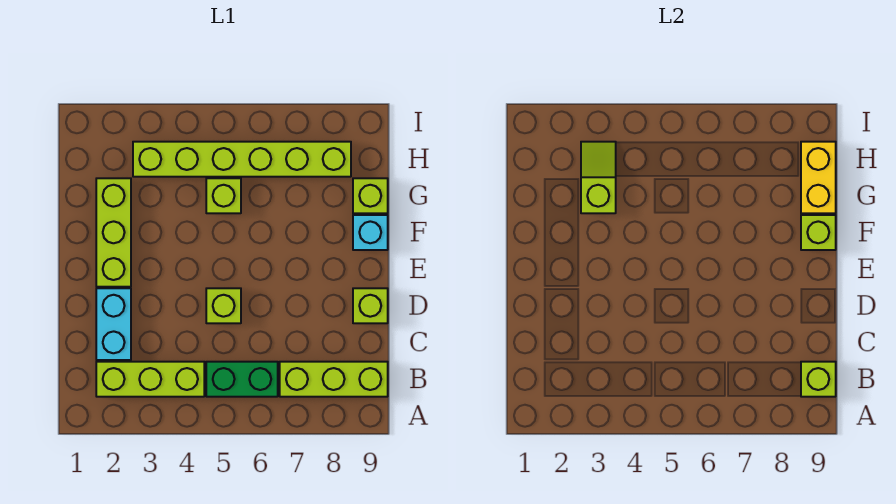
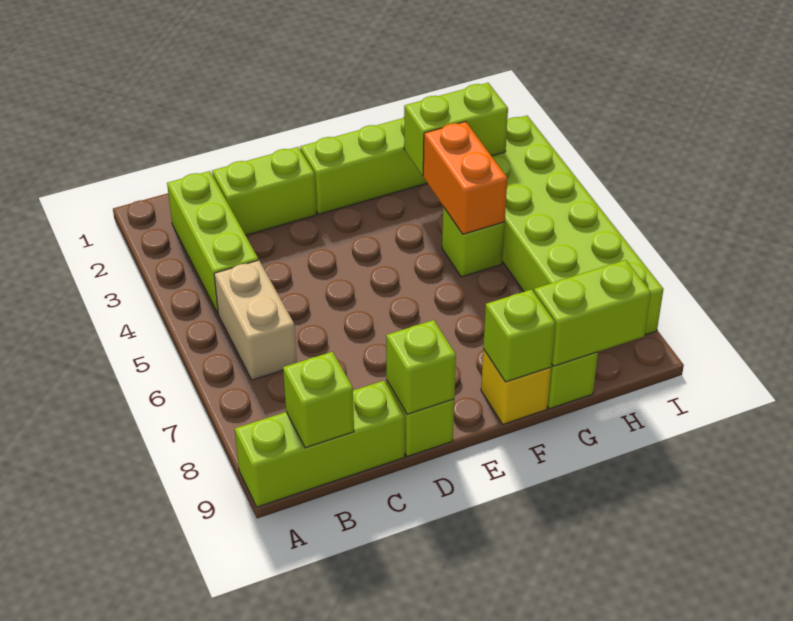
green 1x2 brick [206,362,278,397] -> tan 1x2 brick [214,260,297,380]
lime 1x3 brick [280,362,388,397] -> lime 1x3 brick turned to [235,381,405,507]
cyan 1x2 brick [96,288,131,360] -> lime 1x2 brick [212,147,316,235]
lime 1x1 brick [206,288,241,323] -> lime 1x1 brick moved to [386,320,456,414]
cyan 1x1 brick [353,215,388,250] -> yellow 1x1 brick [481,349,551,424]
lime 1x2 slope [581,142,616,213] -> lime 1x2 brick [404,83,508,176]
none -> orange 1x2 brick [423,122,507,234]
yellow 1x2 brick [801,142,836,213] -> lime 1x2 brick [534,260,651,366]
lime 1x6 brick [133,142,351,177] -> lime 2x6 brick [492,116,663,335]

